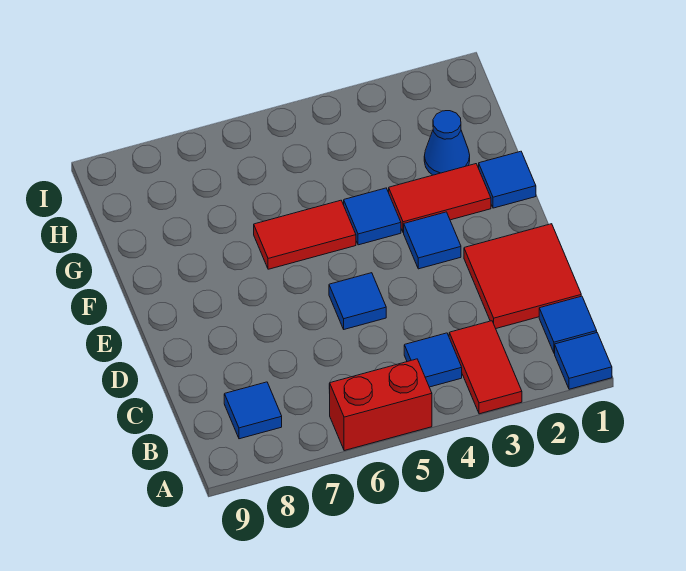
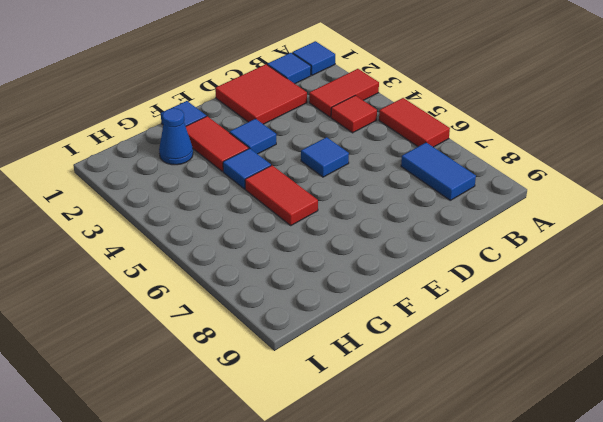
red 1x2 brick [330,359,432,451] -> red 1x2 tile [379,98,450,147]
blue 1x1 tile [404,333,462,387] -> red 1x1 tile [331,95,377,133]
blue 1x1 tile [224,382,282,439] -> blue 1x2 tile [401,143,476,200]

